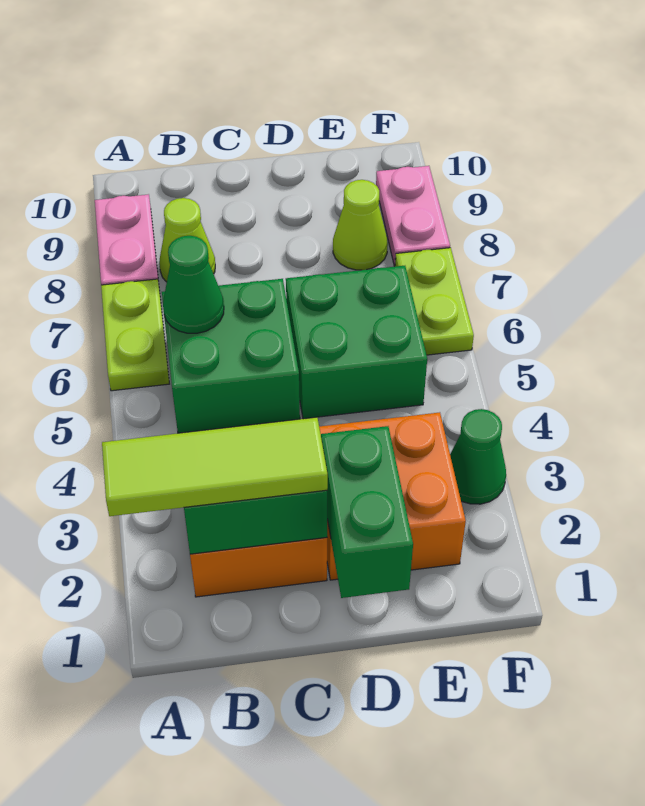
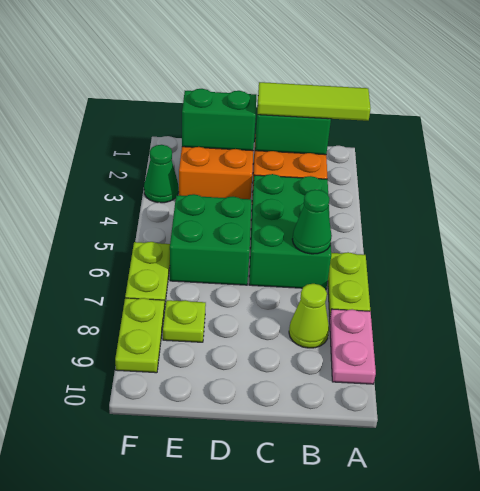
green 2x2 brick [162,279,300,433] -> green 2x3 brick [249,174,331,289]
green 1x2 brick [321,426,413,598] -> green 1x2 brick turned to [182,89,256,151]
lime 1x1 cone [333,180,388,270] -> lime 1x1 plate [163,300,206,342]
pink 1x2 plate [376,166,450,267] -> lime 1x2 plate [115,298,164,373]

